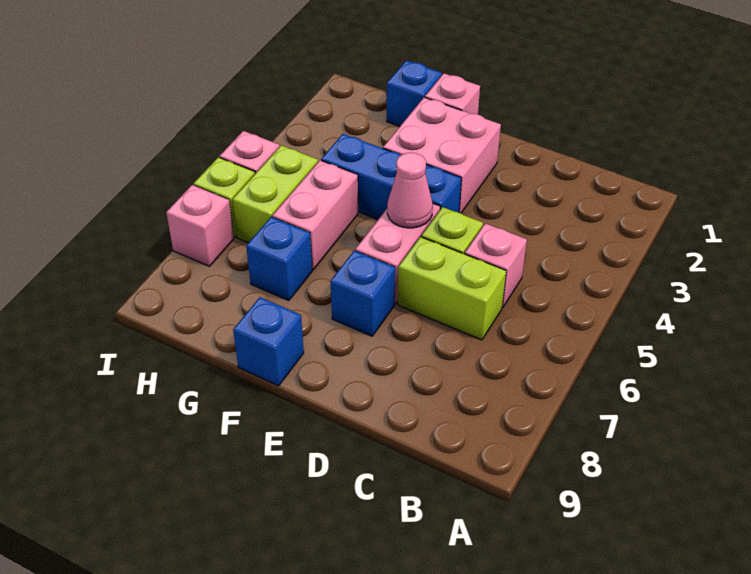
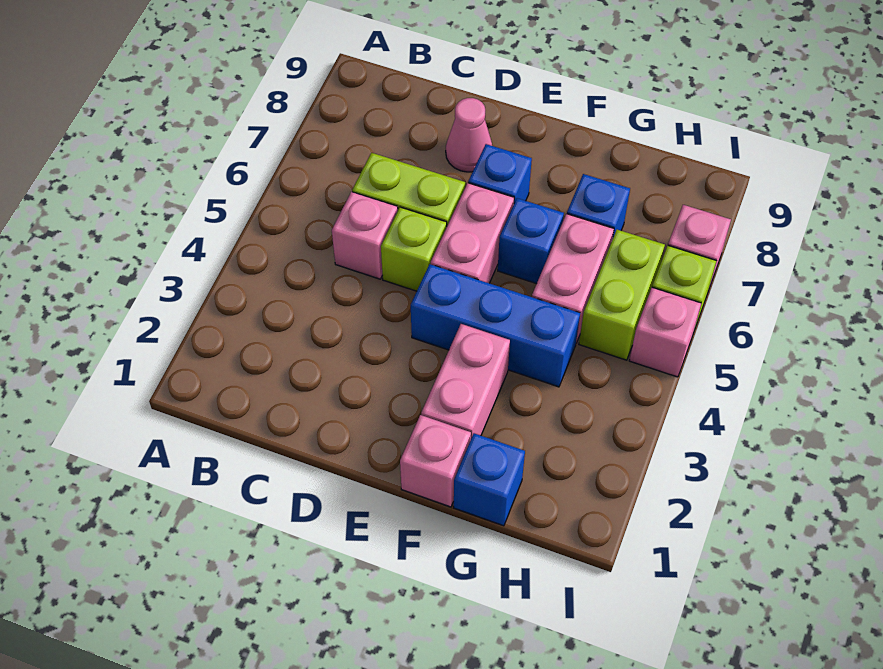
pink 2x2 brick [383,97,501,213] -> pink 1x2 brick [421,324,510,438]
pink 1x1 cone [387,152,433,228] -> pink 1x1 cone moved to [446,98,492,172]
blue 1x1 brick [233,297,304,386] -> blue 1x1 brick moved to [498,198,564,284]

